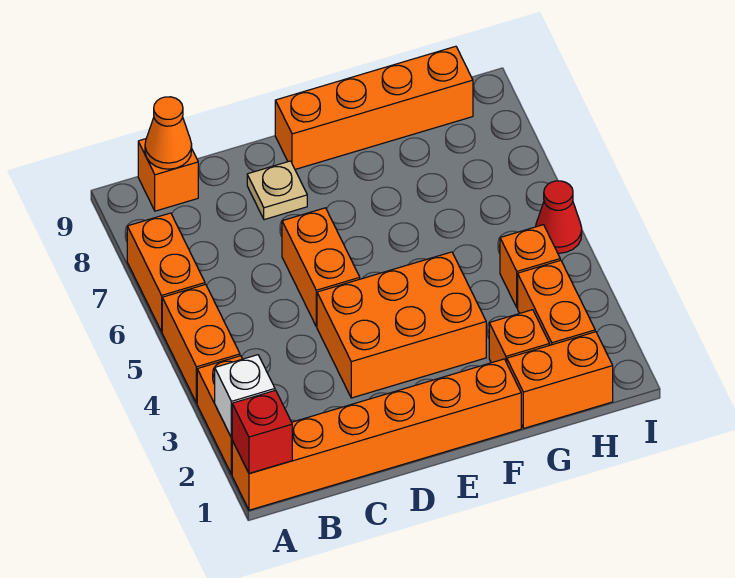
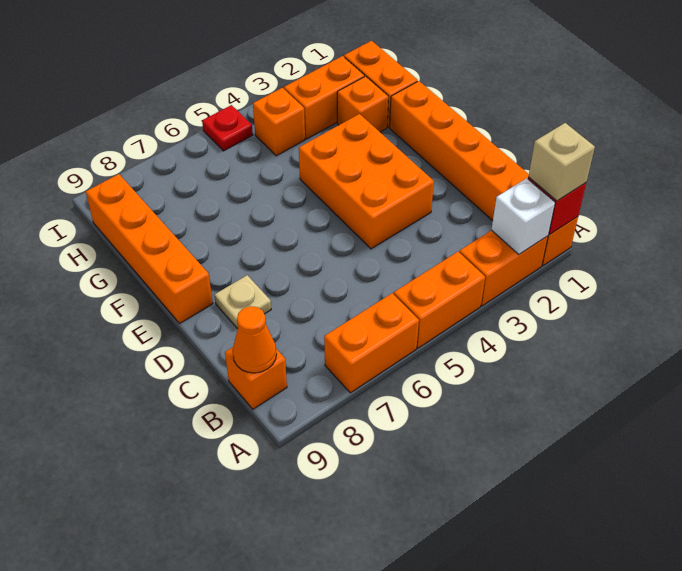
none -> tan 1x1 brick [528,123,595,201]
orange 1x2 brick [282,208,360,327] -> none
red 1x1 cone [536,181,582,253] -> red 1x1 plate [202,105,253,151]

